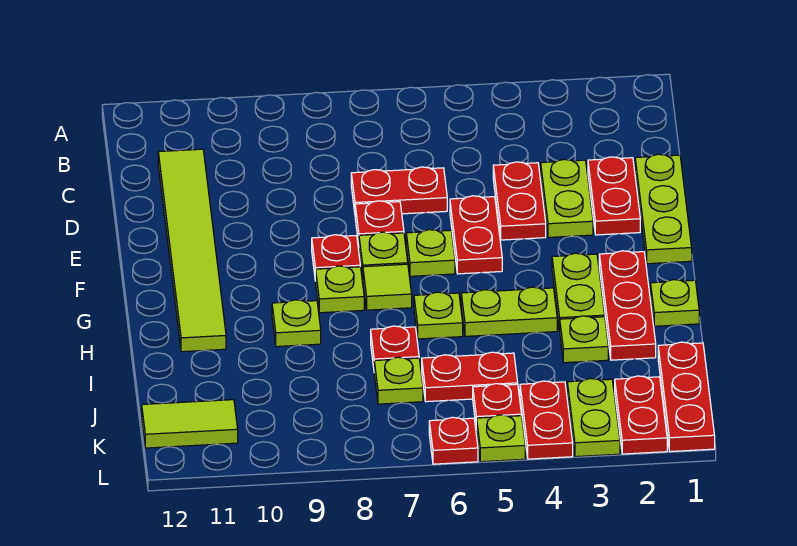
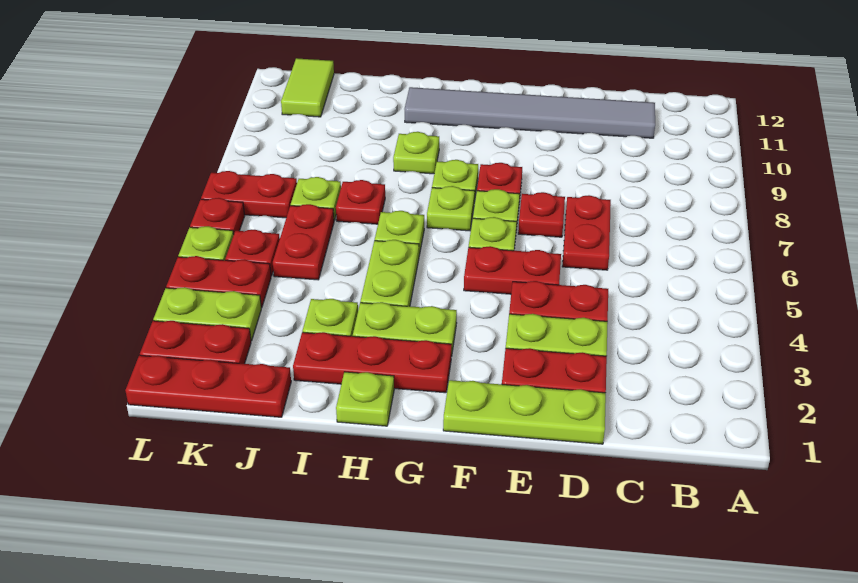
lime 1x6 tile [158,149,226,352] -> grey 1x6 tile [405,87,655,138]
lime 1x1 tile [363,264,412,310] -> lime 1x1 plate [427,186,474,231]
none -> red 1x2 plate [201,171,297,218]

